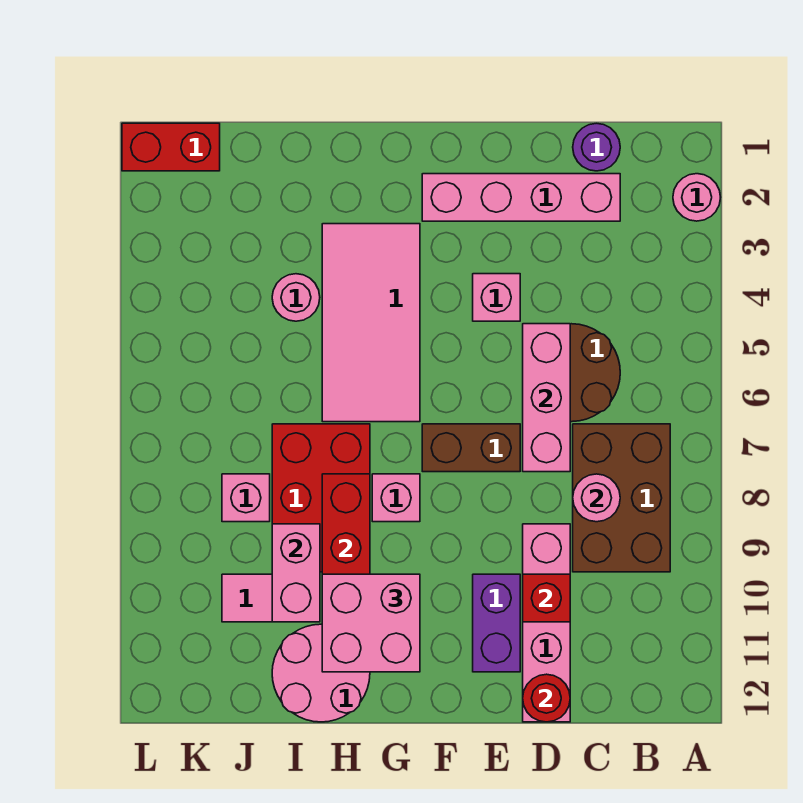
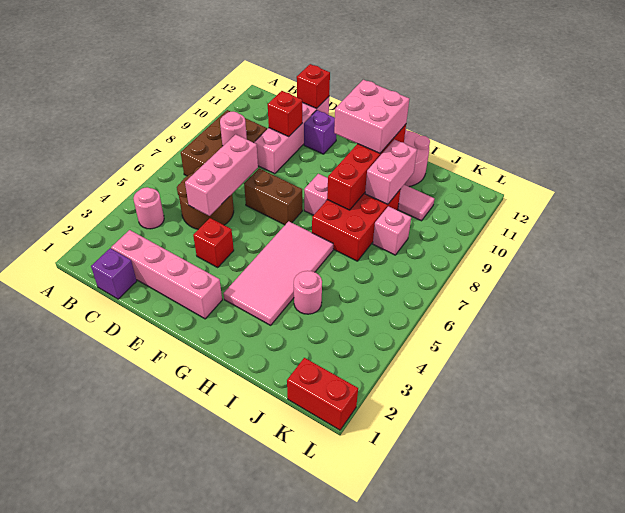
pink 1x1 round brick [673,174,721,221] -> pink 1x1 round brick moved to [133,187,164,229]
purple 1x1 round brick [573,123,620,171] -> purple 1x1 brick [91,248,137,299]
red 1x1 round brick [523,674,570,722] -> red 1x1 brick [297,64,330,108]
pink 1x1 brick [473,274,520,321] -> red 1x1 brick [193,218,234,267]
purple 1x2 brick [473,574,520,672] -> purple 1x1 brick [304,110,336,154]

